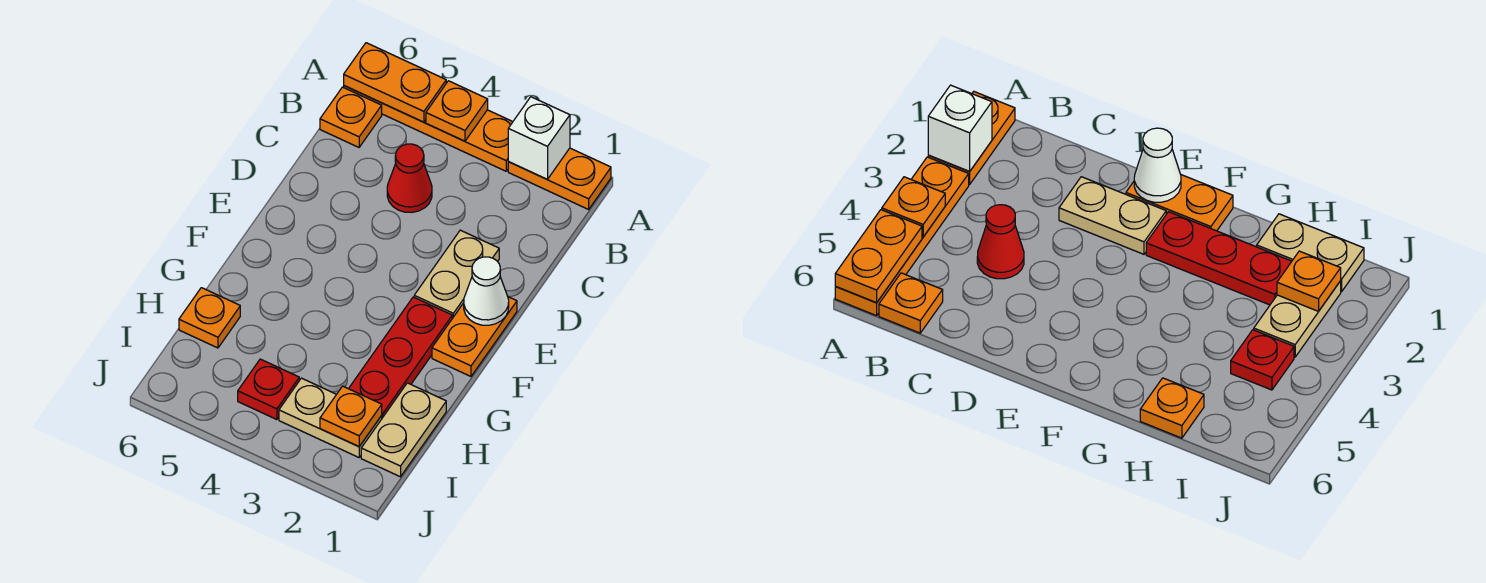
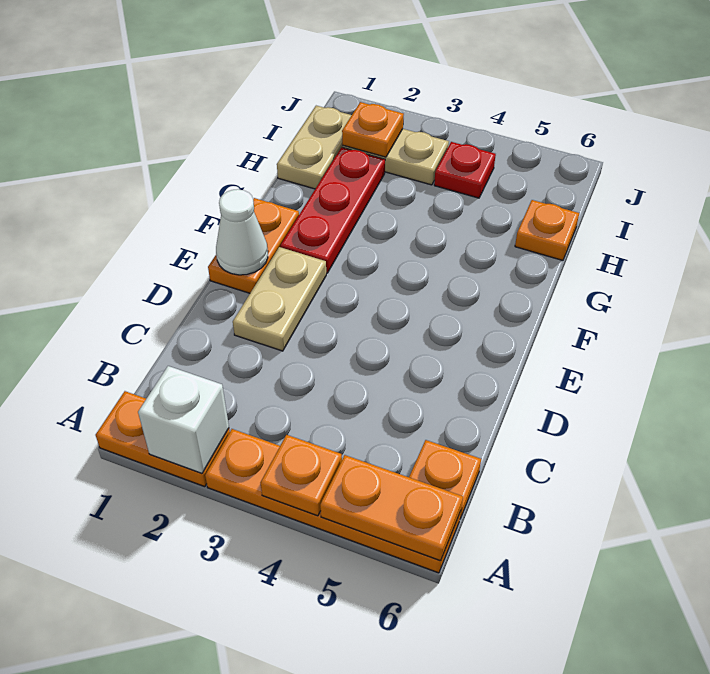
red 1x1 cone [387,144,432,212] -> none

